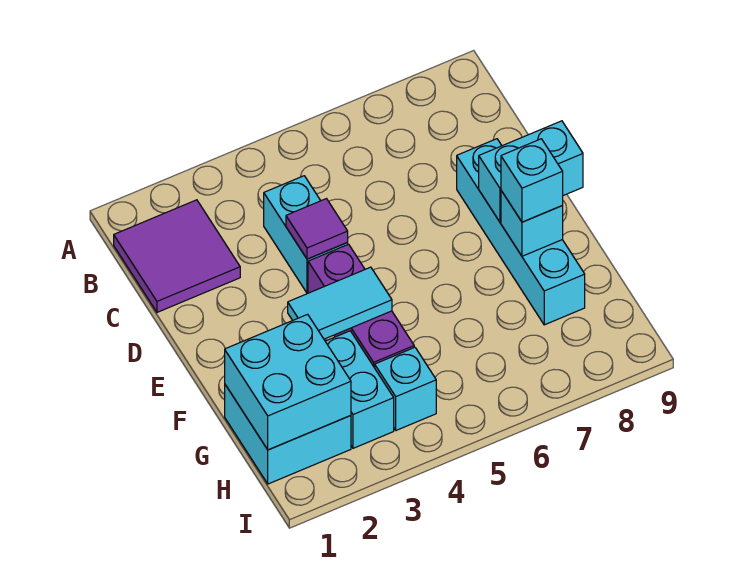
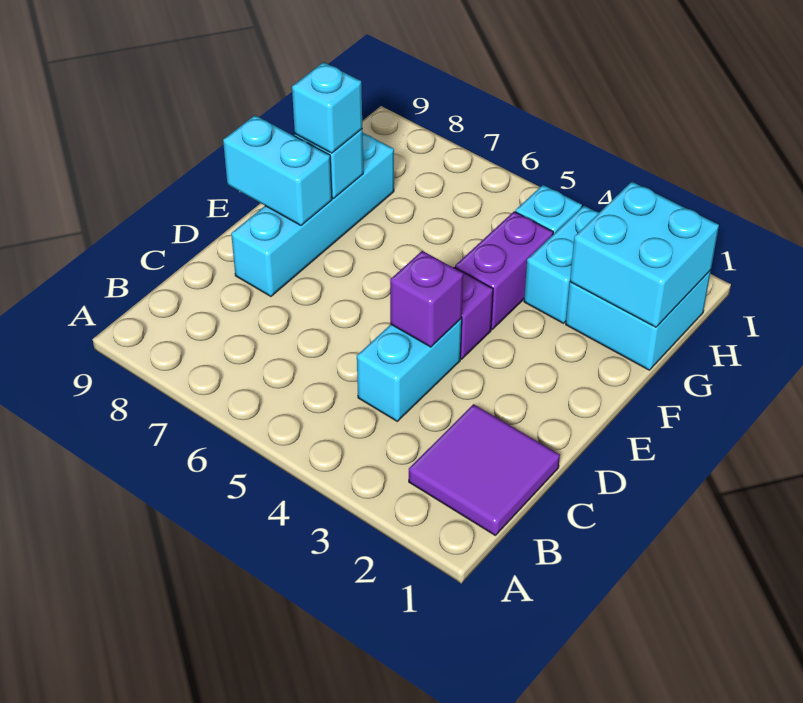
purple 1x1 tile [286,199,348,259] -> purple 1x1 brick [390,251,463,347]
cyan 1x2 tile [288,267,392,339] -> none

